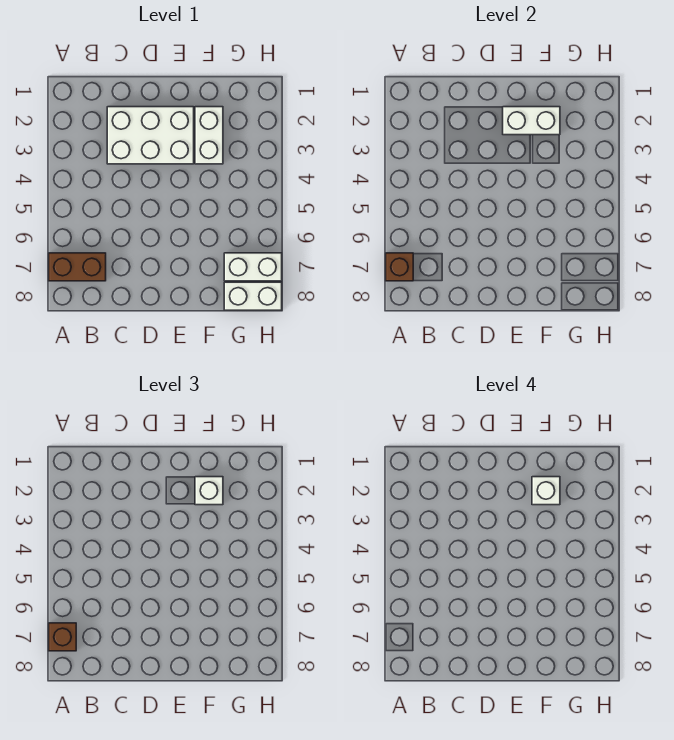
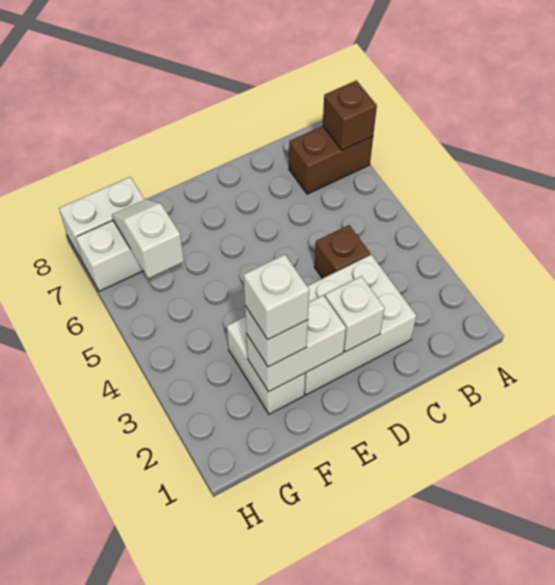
brown 1x1 brick [49,623,76,651] -> brown 1x1 brick moved to [315,225,370,279]
none -> white 1x1 brick [325,276,385,352]
none -> white 1x2 slope [112,199,184,278]

